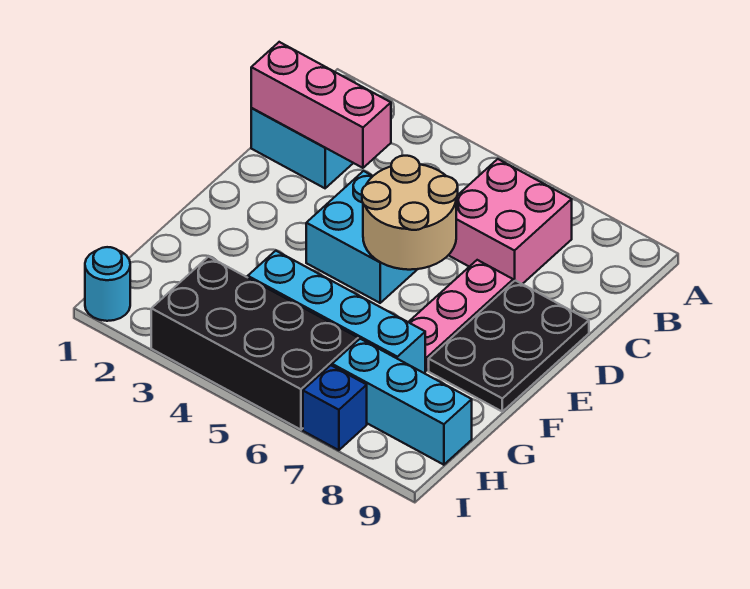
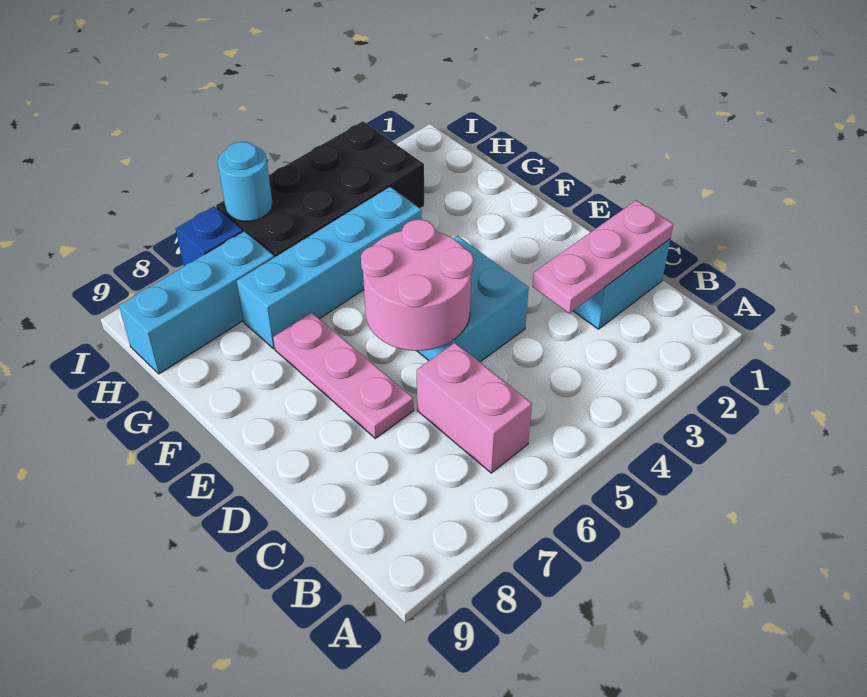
pink 2x2 brick [449,159,572,284] -> pink 1x2 brick [417,343,532,473]
pink 1x3 brick [251,42,391,168] -> pink 1x3 plate [532,200,673,313]
tan 2x2 round brick [362,156,458,270] -> pink 2x2 round brick [361,219,473,351]
black 2x3 plate [429,281,589,412] -> none
cyan 1x1 round brick [85,247,130,321] -> cyan 1x1 round brick moved to [218,142,272,221]

